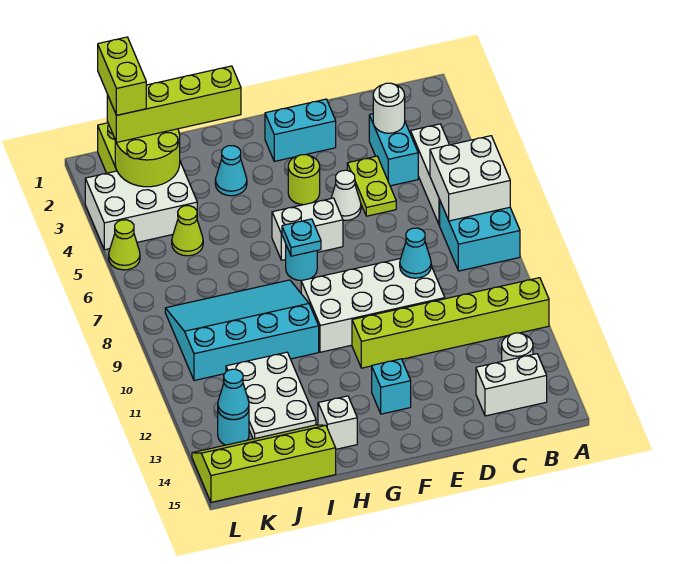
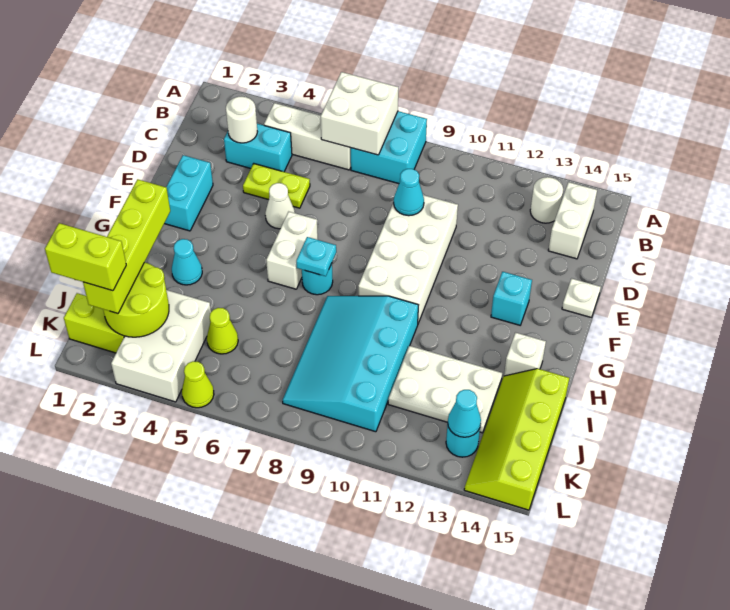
lime 1x6 brick [352,278,549,368] -> none
none -> white 1x1 plate [562,278,601,317]
lime 1x1 round brick [288,155,320,205] -> none

